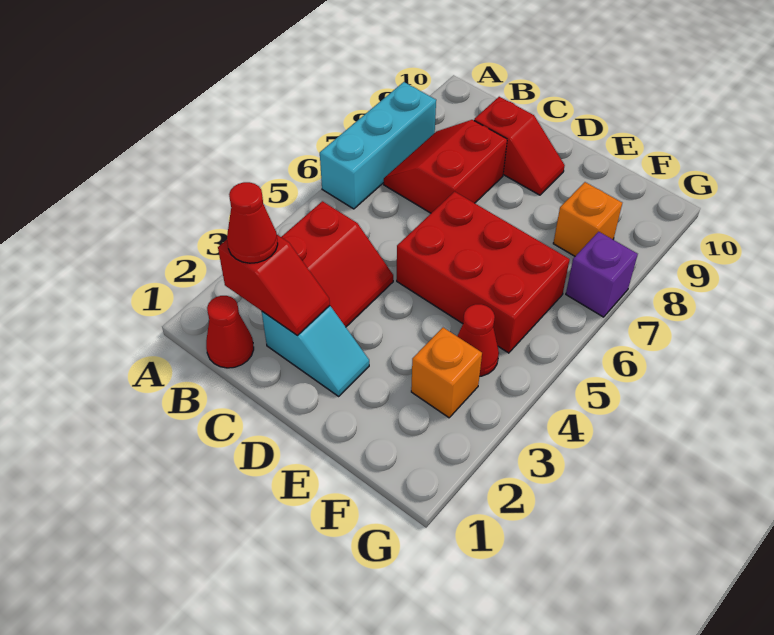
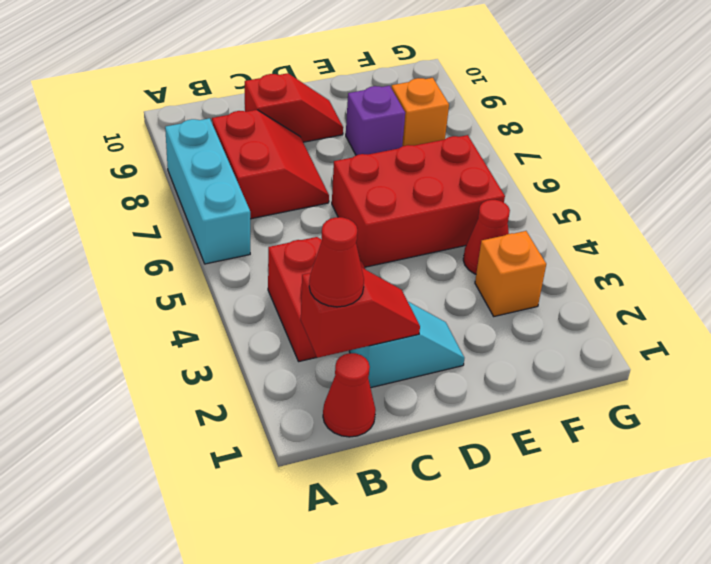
red 2x2 slope [384,120,507,213] -> red 2x2 slope turned to [212,110,329,219]
purple 1x1 brick [566,232,638,317] -> purple 1x1 brick moved to [346,86,405,155]

